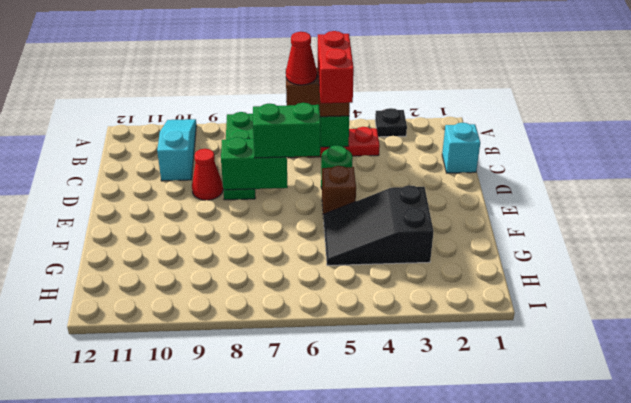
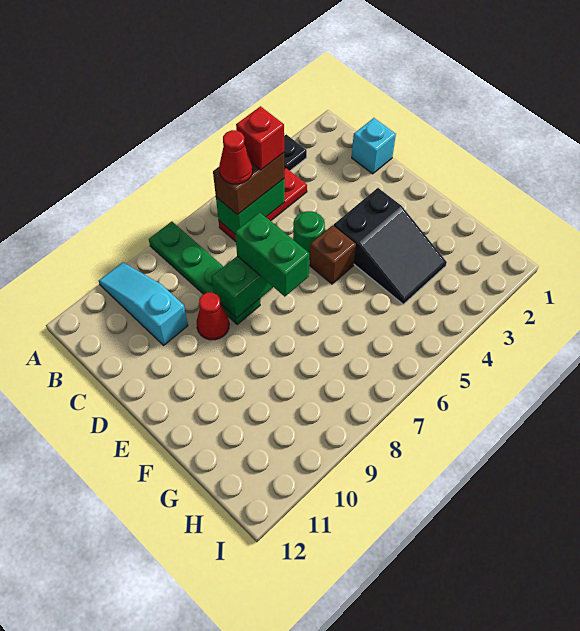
red 1x2 brick [318,31,354,103] -> red 1x1 brick [236,106,284,170]
green 1x2 brick [253,103,321,158] -> green 1x2 brick turned to [235,212,309,297]
black 2x3 slope [324,185,434,266] -> black 2x3 slope turned to [334,188,447,304]

